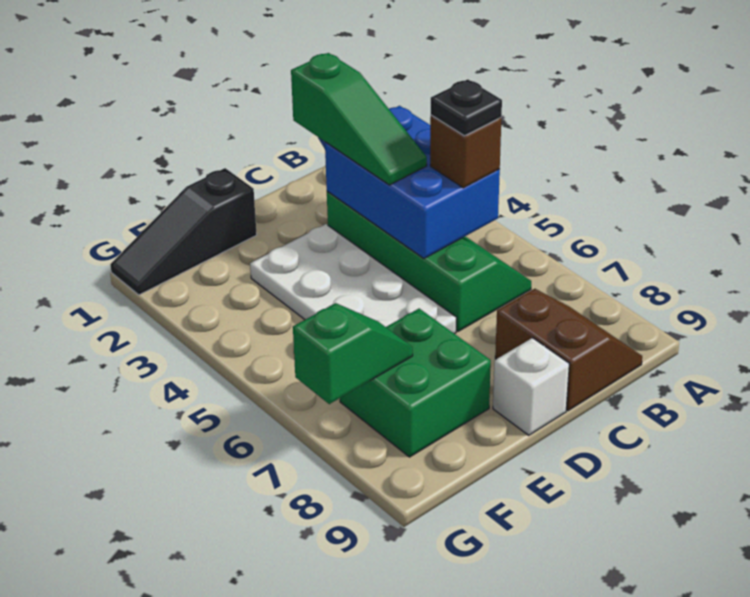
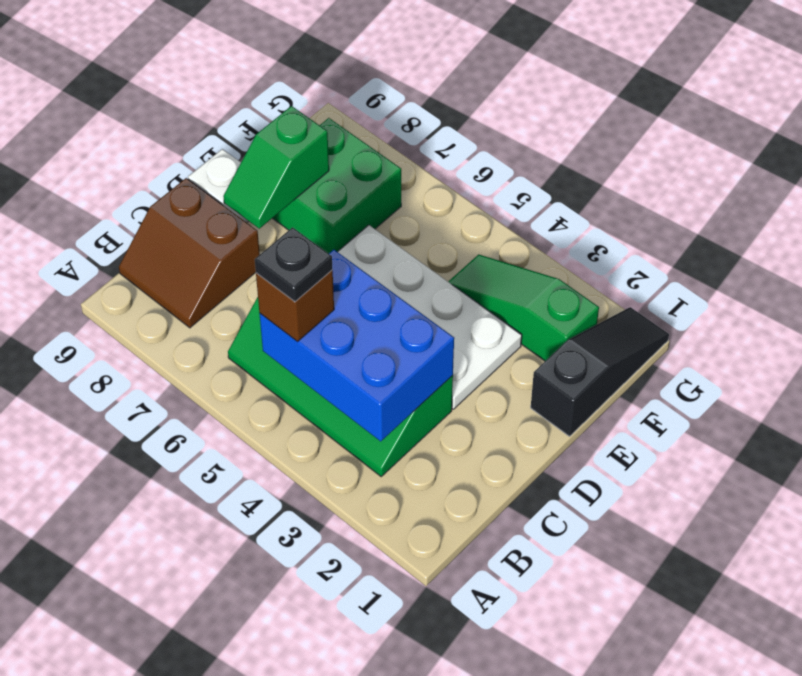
green 1x3 slope [291,53,427,185] -> green 1x3 slope moved to [448,254,599,361]
green 1x2 slope [293,303,413,404] -> green 1x2 slope moved to [223,106,329,229]

